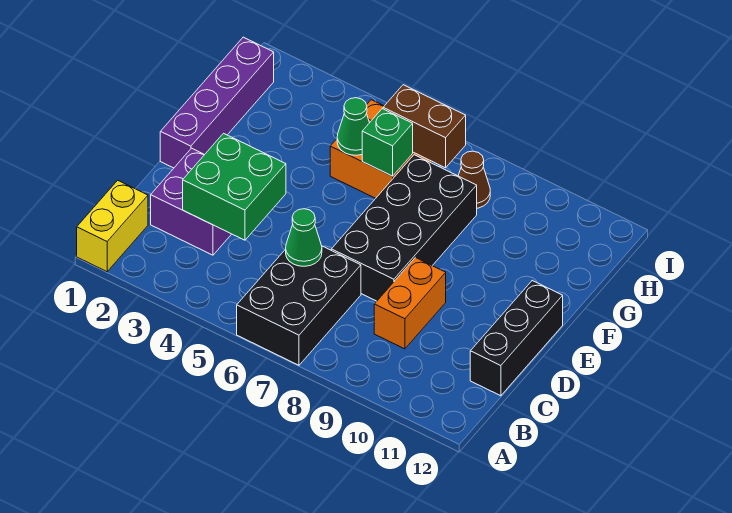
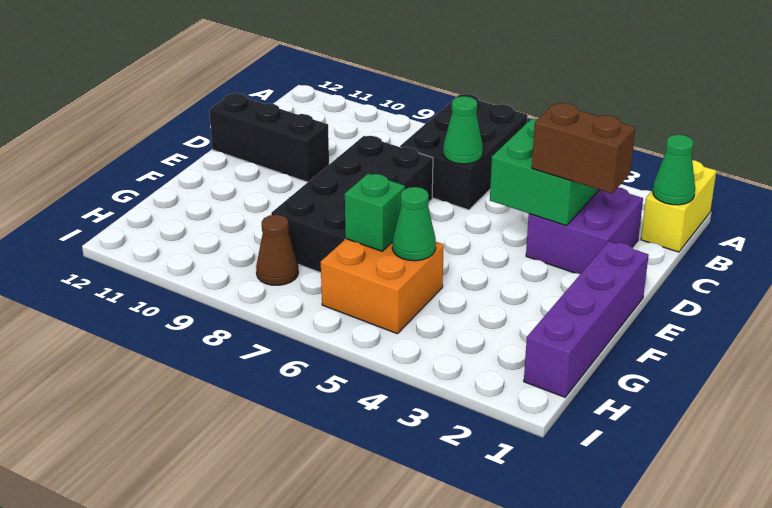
none -> green 1x1 cone [653,135,695,205]
orange 1x2 brick [374,258,446,349] -> none
black 1x3 brick [470,281,563,396] -> black 1x3 brick turned to [209,93,329,182]
brown 1x2 brick [383,85,466,168] -> brown 1x2 brick moved to [532,103,635,193]

